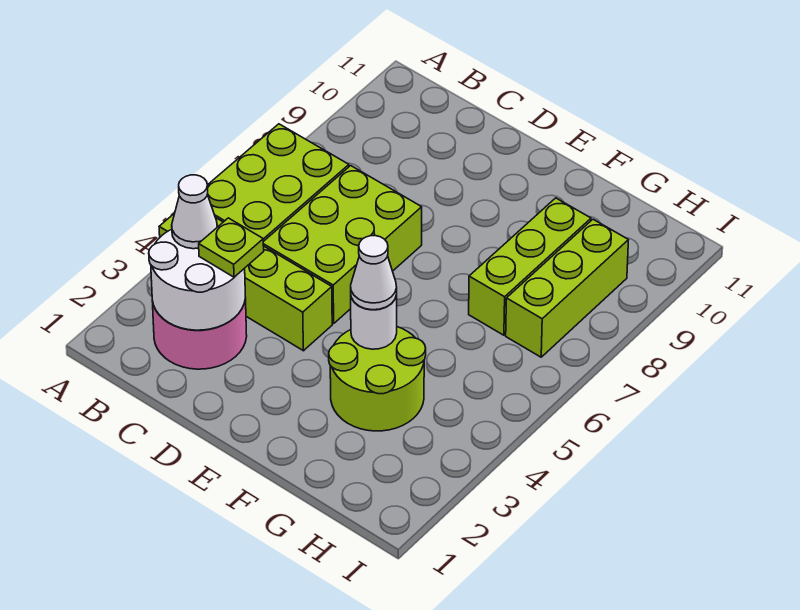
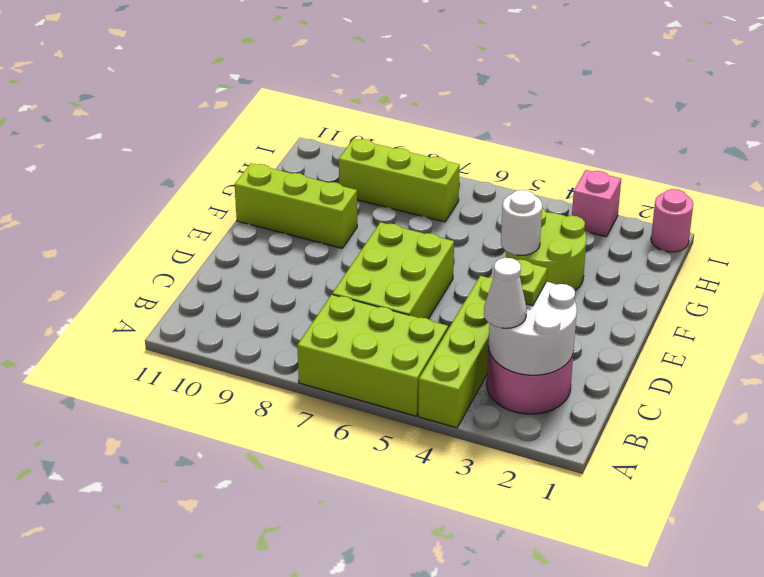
lime 2x3 brick [263,166,422,323] -> lime 2x3 brick turned to [332,222,454,319]
white 1x1 cone [351,236,397,310] -> none
lime 1x3 brick [469,198,591,335] -> lime 1x3 brick moved to [235,163,357,248]
none -> pink 1x1 round brick [651,189,693,252]
none -> pink 1x1 brick [572,170,621,237]

